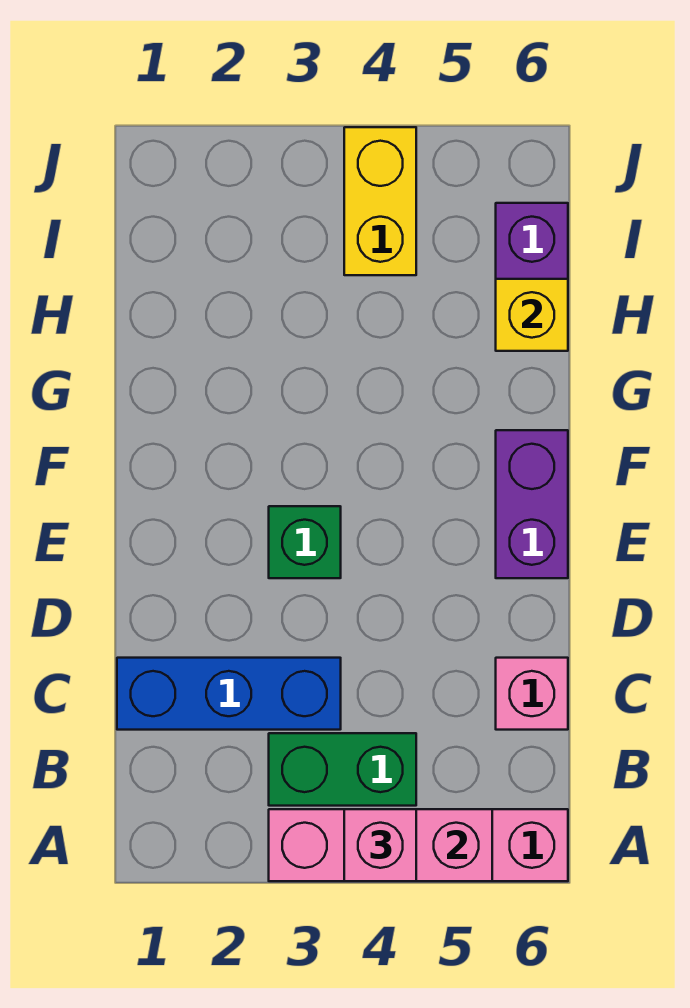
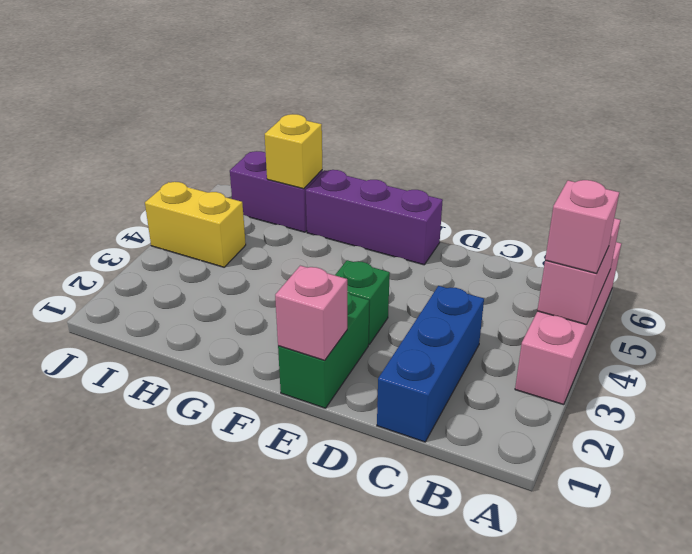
green 1x2 brick [269,733,416,806] -> green 1x2 brick moved to [278,292,369,408]
pink 1x1 brick [496,658,568,730] -> pink 1x1 brick moved to [275,266,347,360]
purple 1x2 brick [496,430,568,578] -> purple 1x3 brick [306,170,443,265]

